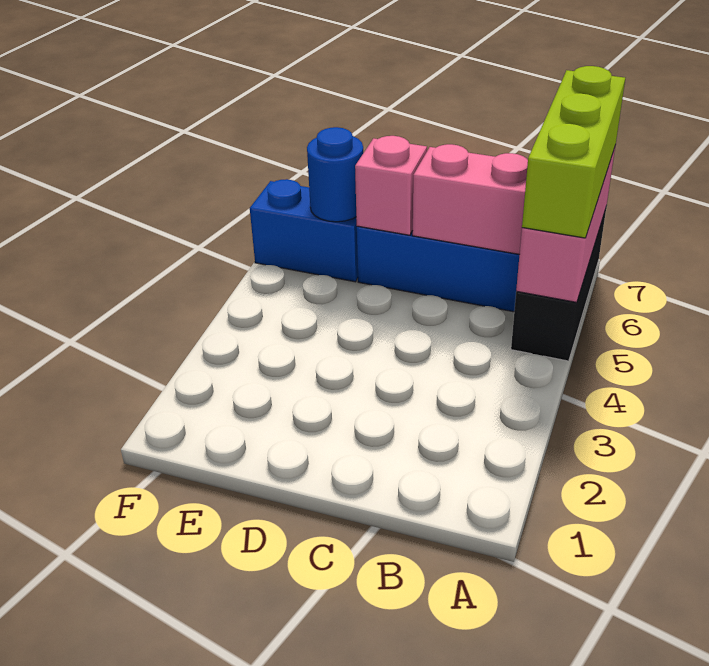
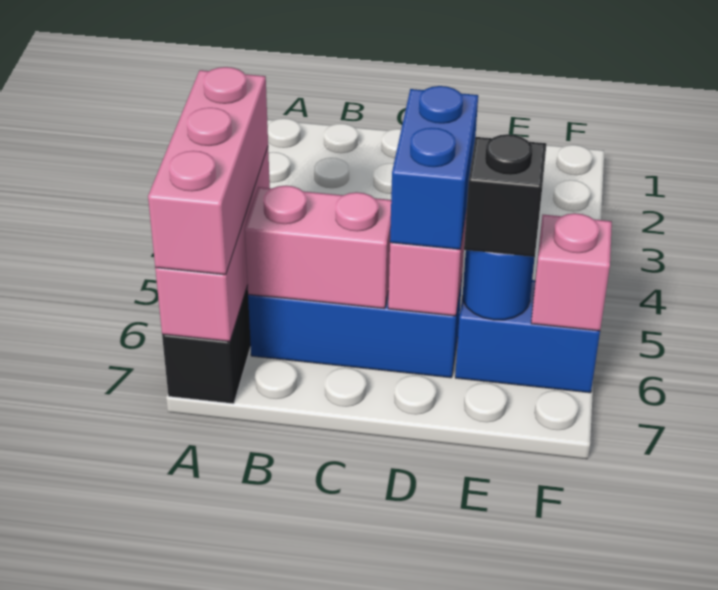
lime 1x3 brick [522,66,625,238] -> pink 1x3 brick [148,67,268,275]
none -> blue 1x2 brick [390,86,478,249]
none -> black 1x1 brick [464,134,546,257]
none -> pink 1x1 brick [531,213,612,331]

